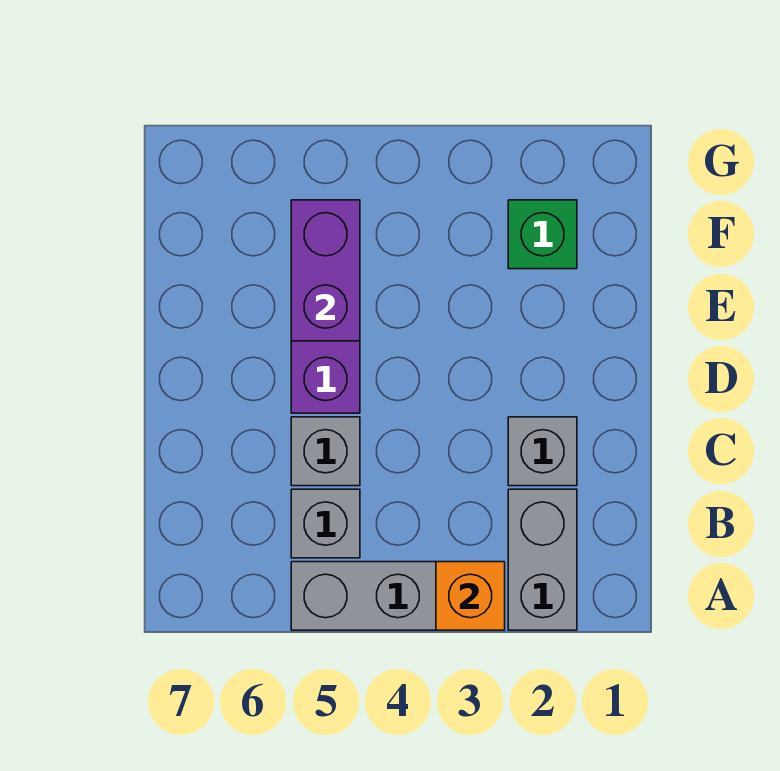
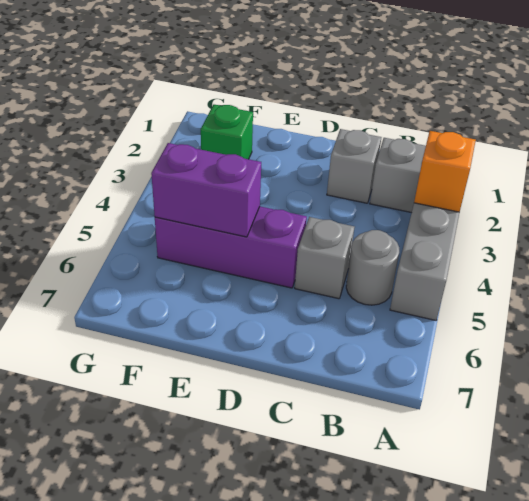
grey 1x1 brick [291,489,360,558] -> grey 1x1 round brick [346,230,399,305]

